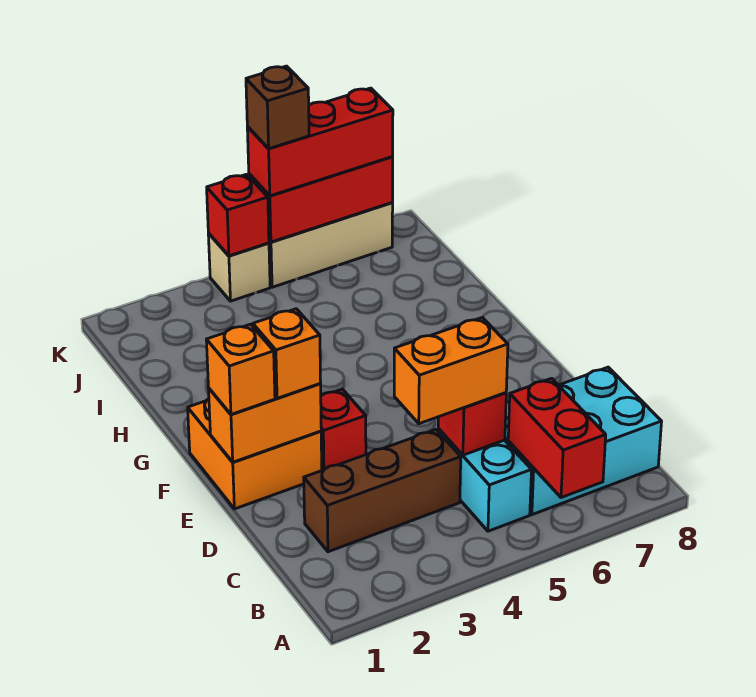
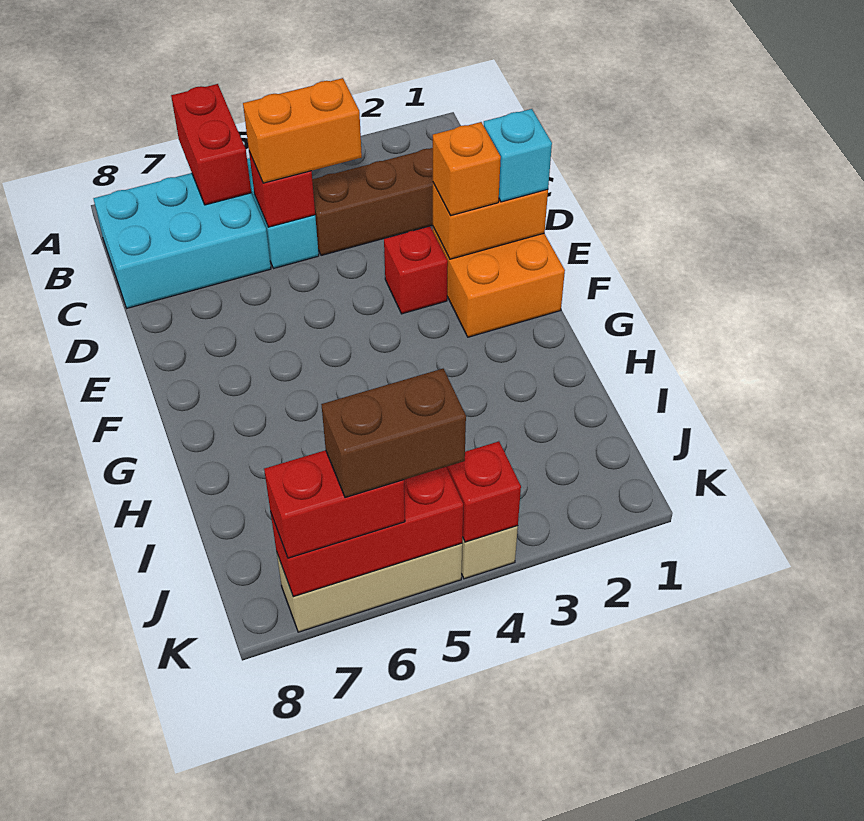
orange 1x1 brick [206,324,275,414] -> cyan 1x1 brick [484,109,552,202]
red 1x3 brick [247,88,393,196] -> red 1x2 brick [264,450,405,558]
brown 1x1 brick [246,66,309,149] -> brown 1x2 brick [321,368,466,498]

